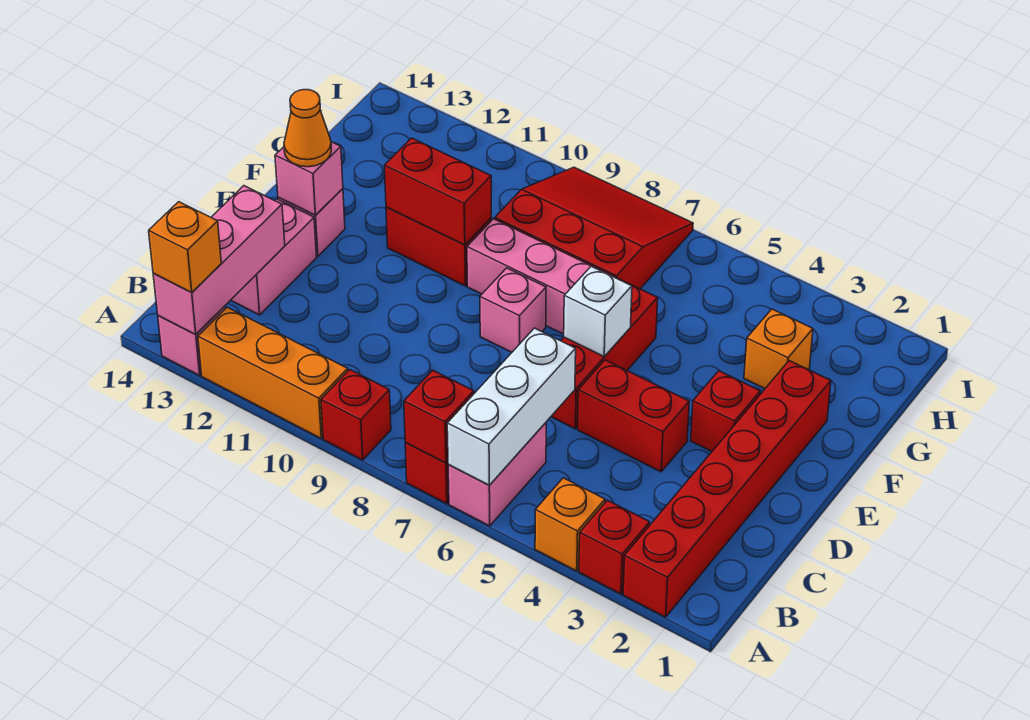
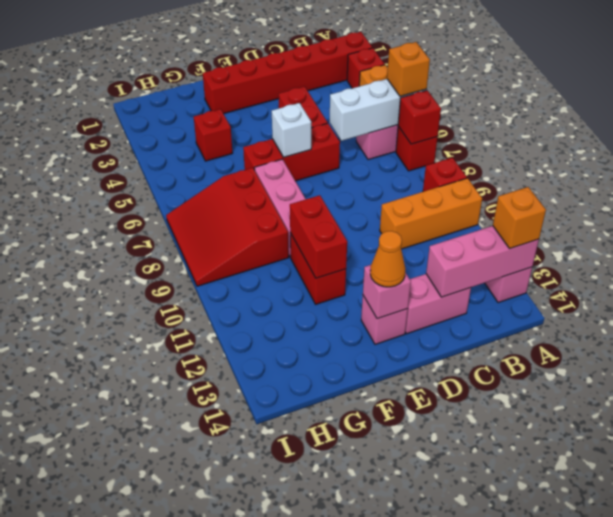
orange 1x3 brick [198,307,348,438] -> orange 1x3 brick turned to [380,178,482,249]
red 1x1 brick [691,371,760,451] -> red 1x1 brick moved to [194,109,232,161]
pink 1x1 brick [480,268,546,352] -> none
orange 1x1 brick [744,309,813,389] -> orange 1x1 brick moved to [387,42,430,96]

